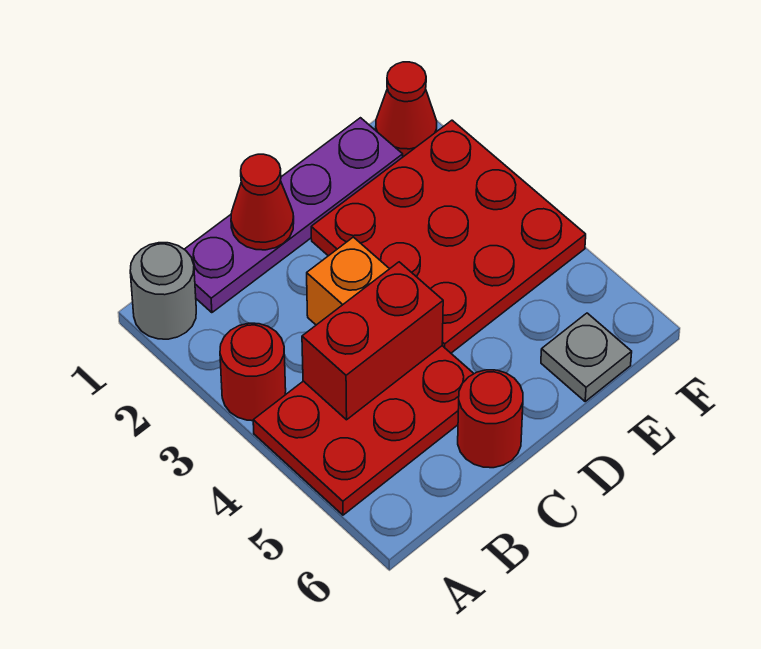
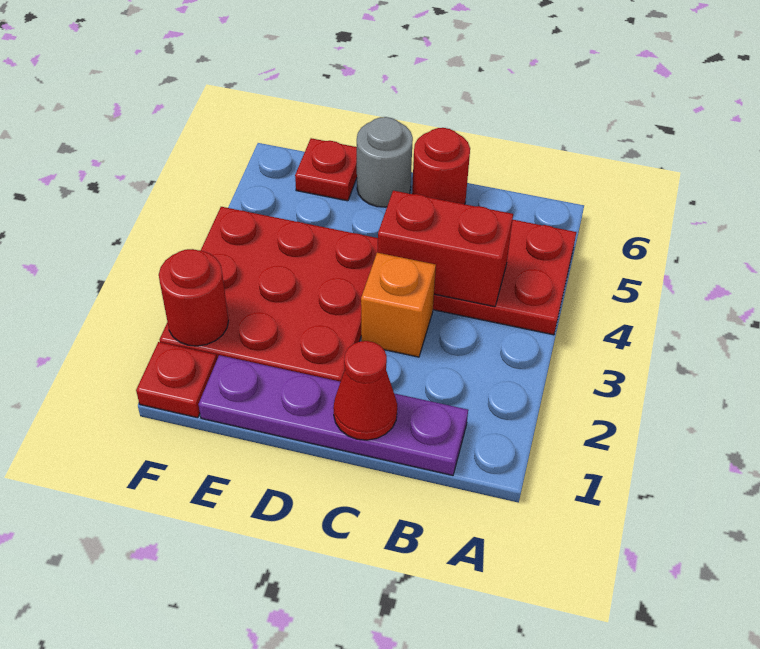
grey 1x1 round brick [130,243,196,339] -> grey 1x1 round brick moved to [357,117,413,207]
red 1x1 round brick [220,323,286,421] -> red 1x1 round brick moved to [159,249,229,346]
grey 1x1 plate [541,313,632,401] -> red 1x1 plate [295,138,357,201]
red 1x1 cone [376,62,437,156] -> red 1x1 plate [136,342,217,418]

